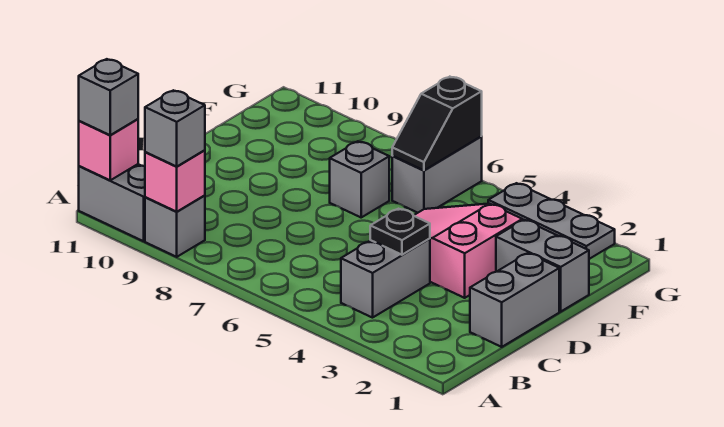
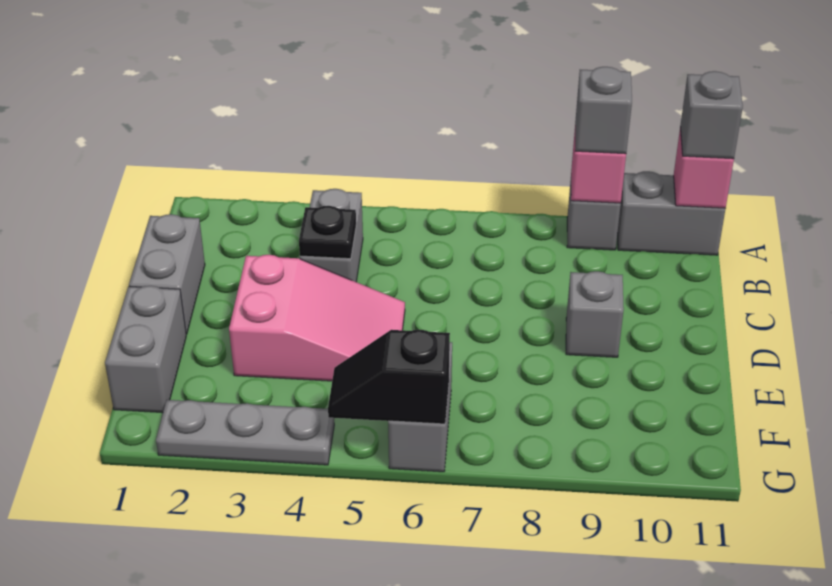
grey 1x2 brick [496,220,589,312] -> grey 1x2 brick turned to [105,286,186,413]
grey 1x1 brick [330,141,389,217] -> grey 1x1 brick moved to [566,271,624,357]
black 1x2 slope [392,77,482,170] -> black 1x2 slope turned to [328,330,450,424]

